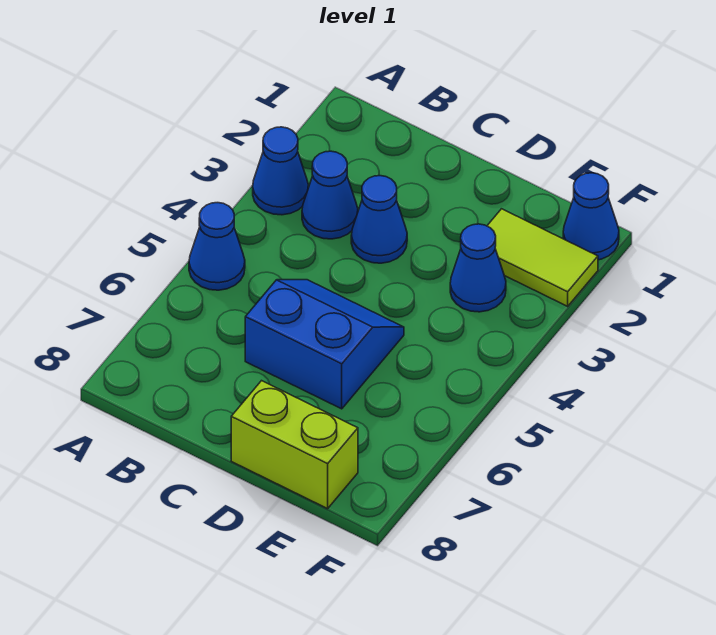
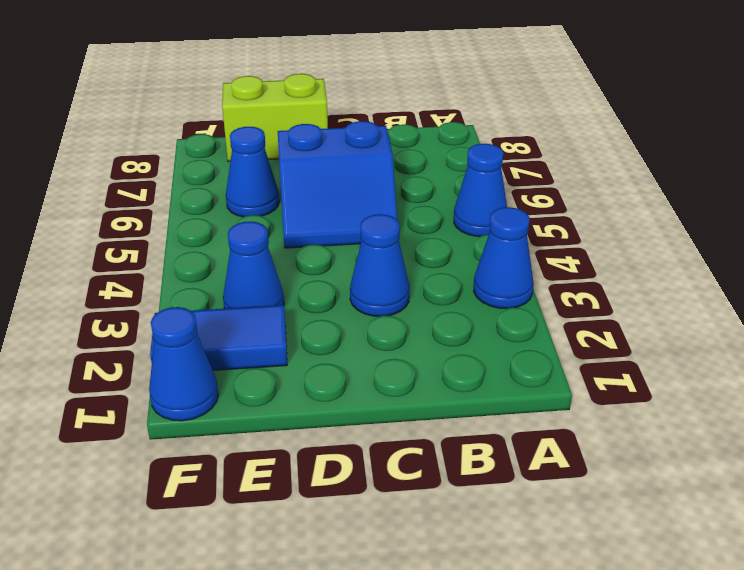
blue 1x1 cone [302,151,358,239] -> blue 1x1 cone moved to [226,127,279,217]
lime 1x2 tile [487,209,598,306] -> blue 1x2 tile [150,305,287,370]

